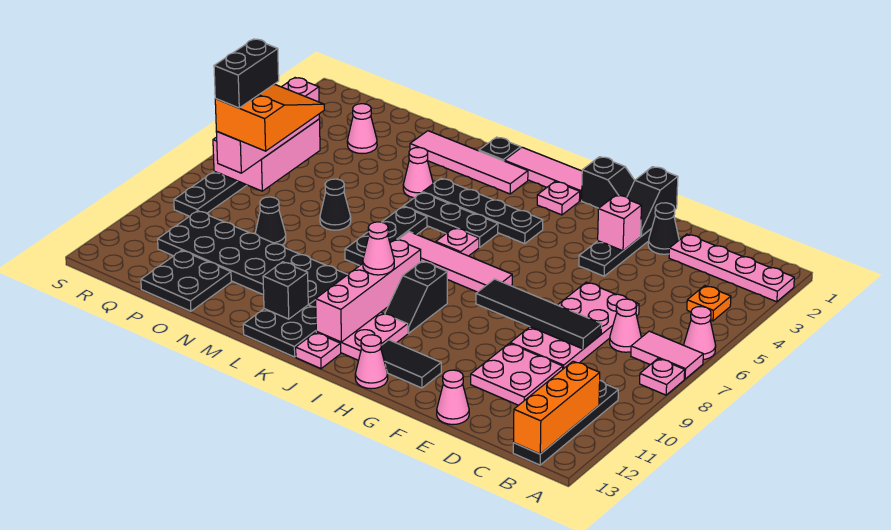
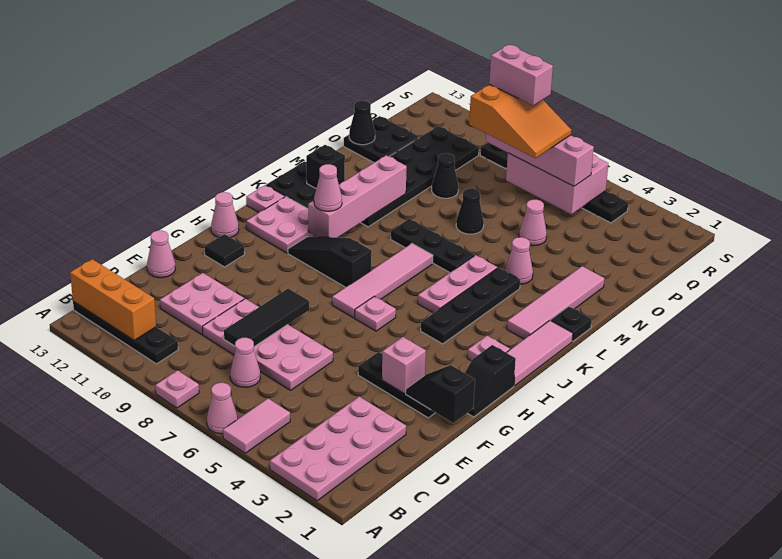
pink 1x4 plate [669,234,794,302] -> pink 2x4 plate [270,397,406,501]
pink 1x2 tile [631,331,703,379] -> pink 1x2 tile moved to [223,399,290,453]
orange 1x1 plate [687,286,731,321] -> none
black 1x4 tile [476,279,602,349] -> black 1x3 tile [224,288,309,347]
black 1x1 cone [648,203,679,254] -> black 1x1 cone moved to [349,101,375,145]
black 1x2 tile [381,340,441,388] -> black 1x1 tile [204,234,245,267]
black 1x2 slope [385,261,447,333] -> black 1x3 slope [288,237,372,287]
black 1x3 plate [404,192,498,247] -> pink 1x3 plate [418,255,497,313]
pink 1x1 plate [436,228,479,256] -> pink 1x1 plate moved to [355,296,396,331]
pink 1x4 brick [316,239,421,342] -> pink 1x4 brick turned to [308,155,407,238]
pink 1x1 cone [347,104,377,153] -> pink 1x1 cone moved to [519,200,547,246]
black 1x2 brick [214,39,279,108] -> pink 1x2 brick [489,45,553,106]

